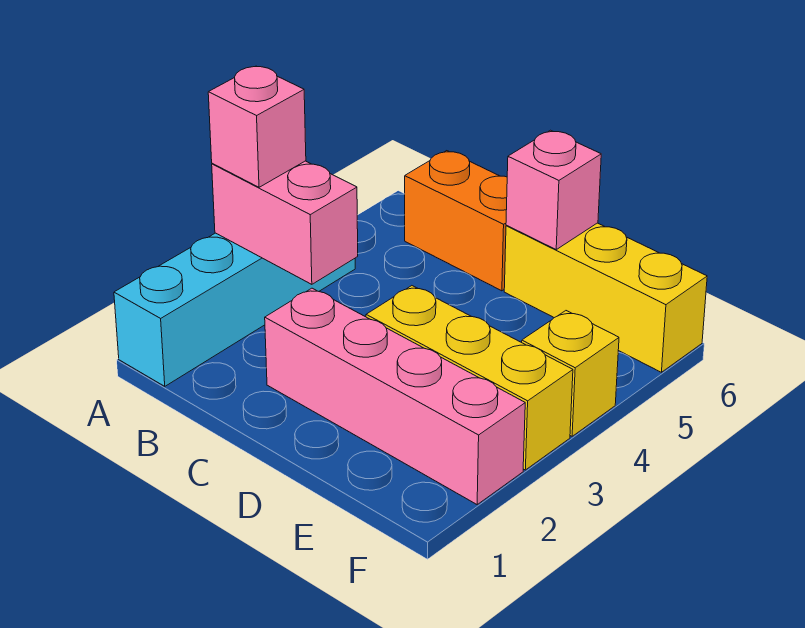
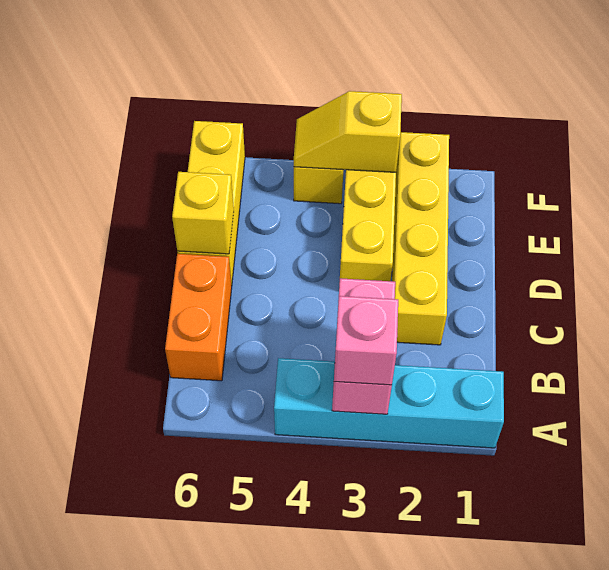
pink 1x4 brick [265,288,525,504] -> yellow 1x4 brick [392,132,449,345]
pink 1x1 brick [506,130,601,249] -> yellow 1x1 brick [172,172,234,254]
none -> yellow 1x2 slope [294,91,402,172]

